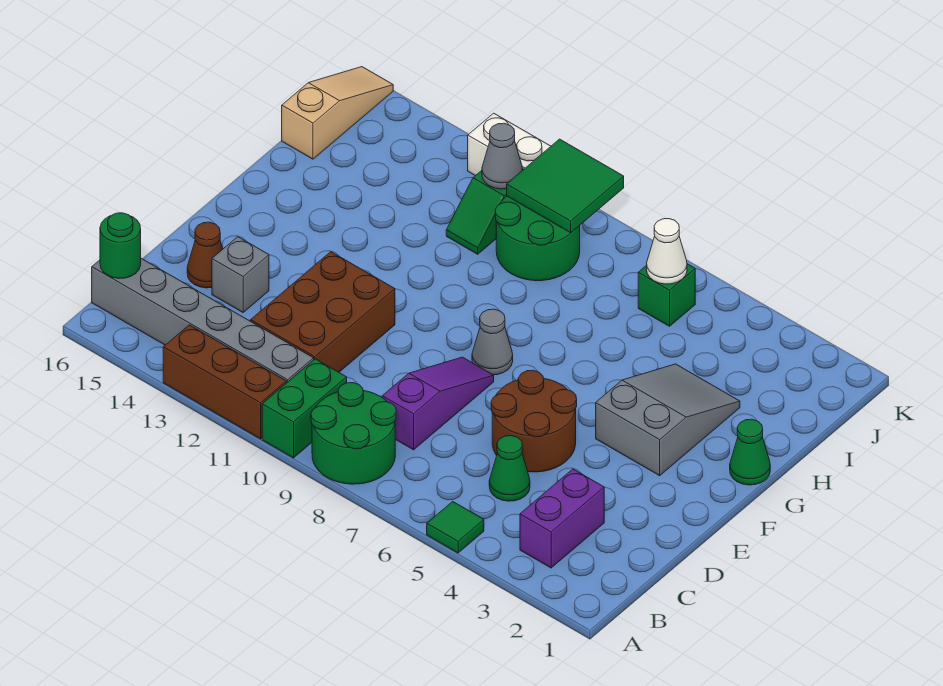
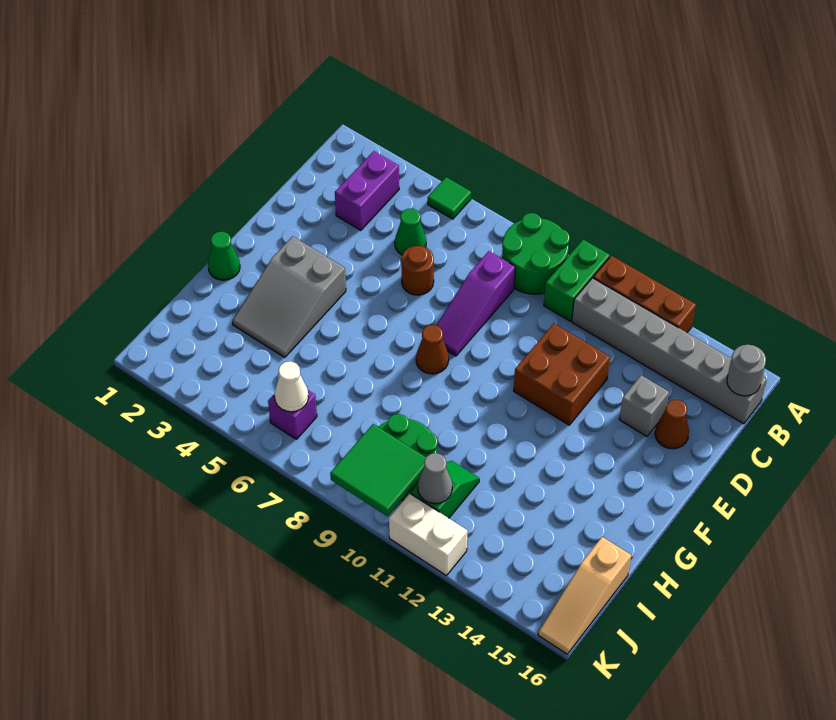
green 1x1 round brick [100,213,141,279] -> grey 1x1 round brick [727,345,766,396]
brown 2x3 brick [251,252,395,372] -> brown 2x2 brick [514,324,610,425]
brown 2x2 round brick [491,370,577,472] -> brown 1x1 round brick [401,246,434,295]
grey 1x1 cone [472,309,513,375] -> brown 1x1 cone [416,325,449,374]
green 1x1 brick [638,264,695,326] -> purple 1x1 brick [268,390,317,439]

